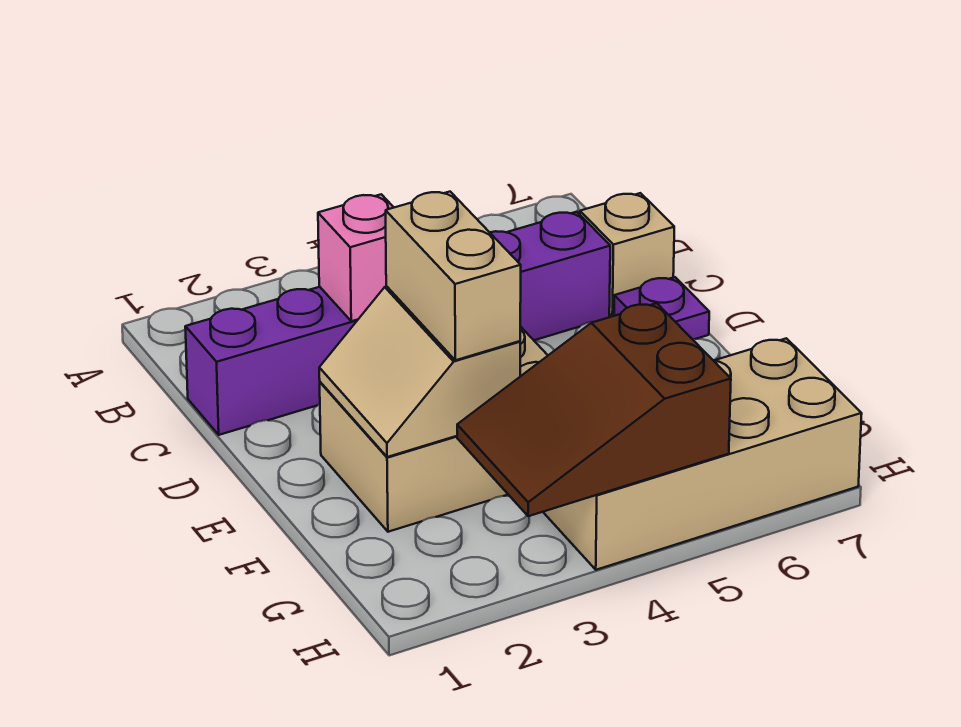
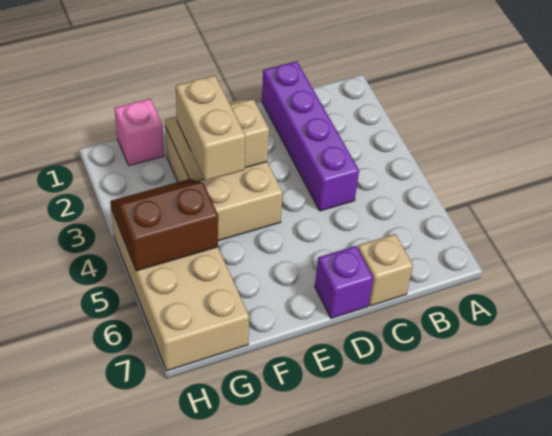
purple 1x6 brick [185,212,610,435] -> purple 1x4 brick [262,61,359,211]
pink 1x1 brick [318,194,394,321] -> pink 1x1 brick moved to [114,99,164,166]
purple 1x1 plate [614,277,709,339] -> purple 1x1 brick [315,246,373,318]
tan 1x2 brick [386,192,521,360] -> tan 1x2 brick turned to [176,75,246,181]
brown 2x3 slope [457,303,731,516] -> brown 2x2 slope [110,179,218,271]

